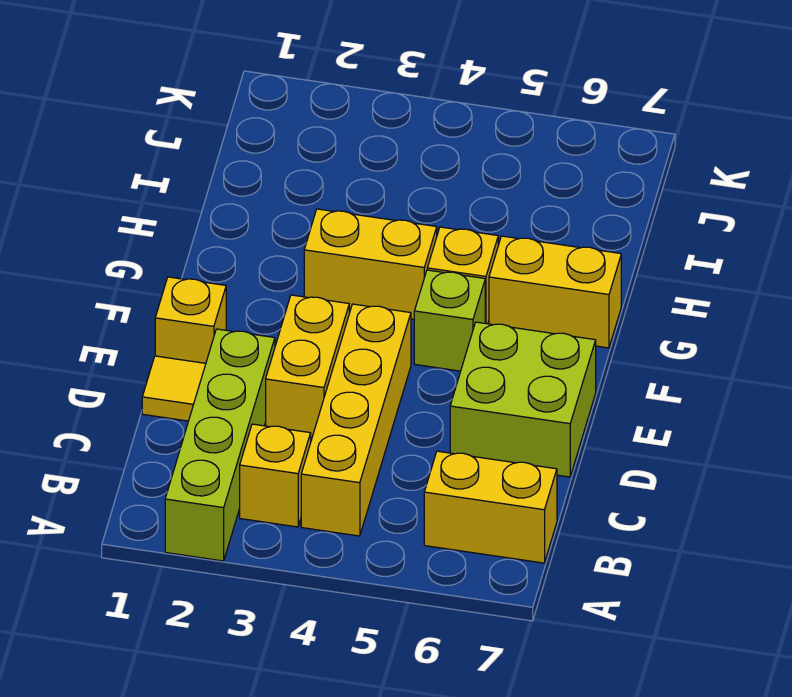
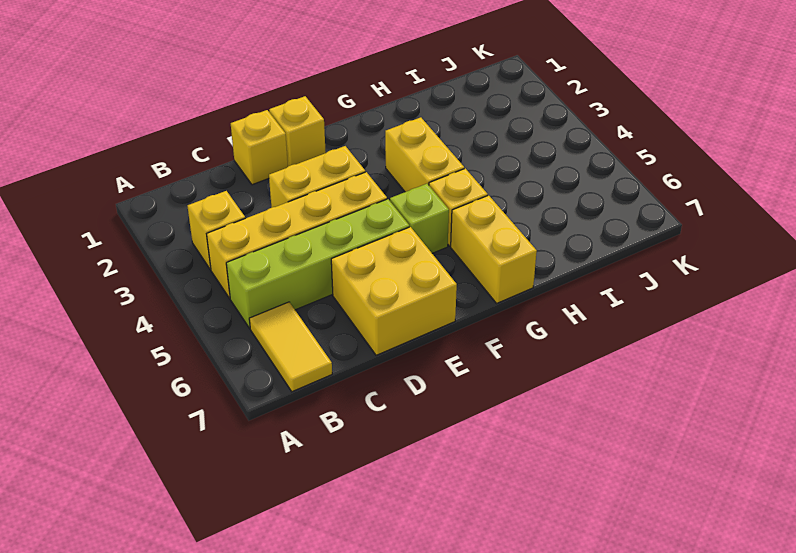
lime 1x4 brick [165,329,275,561] -> lime 1x4 brick moved to [226,199,409,328]
yellow 1x2 brick [424,451,557,563] -> yellow 1x2 tile [249,302,332,392]
yellow 1x1 tile [142,356,206,421] -> yellow 1x1 brick [231,110,288,185]
lime 2x2 brick [450,322,596,477] -> yellow 2x2 brick [331,227,457,355]

